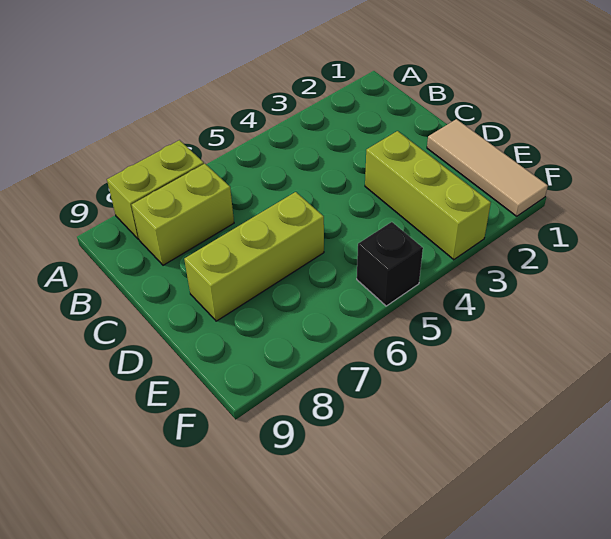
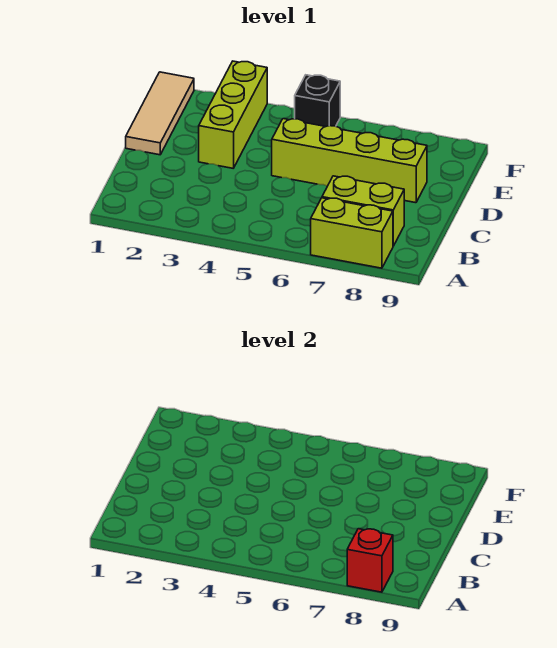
none -> red 1x1 brick [347,529,393,592]
lime 1x3 brick [184,192,324,321] -> lime 1x4 brick [272,119,427,203]

